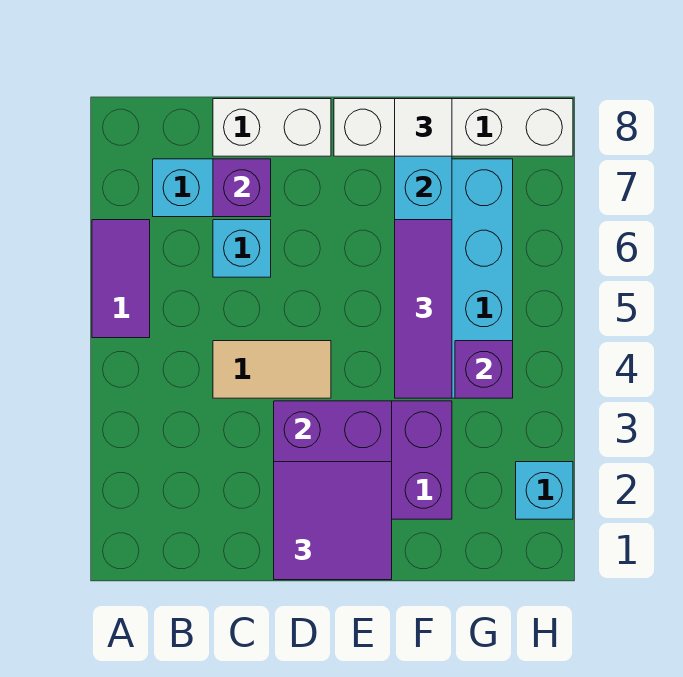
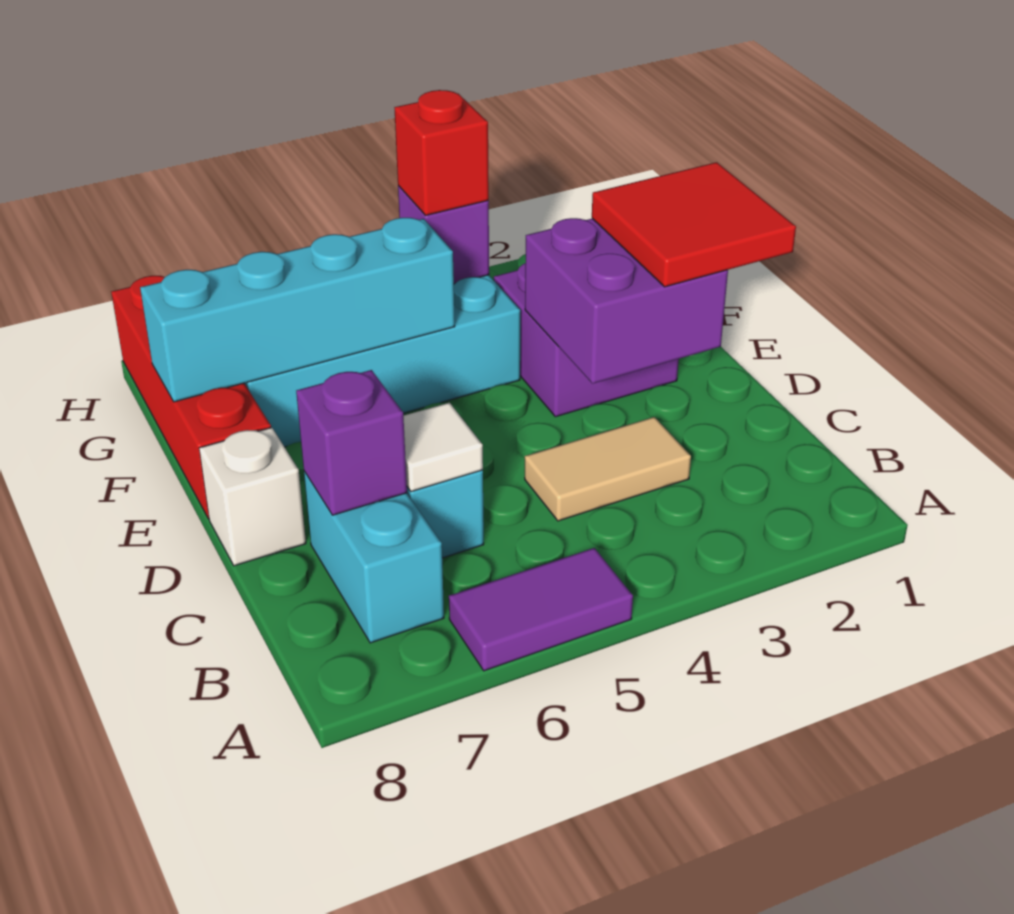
tan 1x2 tile [213,341,331,398] -> tan 1x2 tile turned to [525,417,691,521]
white 1x2 brick [213,99,331,156] -> white 1x1 brick [199,428,306,566]
purple 2x2 tile [274,462,392,580] -> red 2x2 tile [592,162,796,287]
white 1x4 brick [334,99,573,156] -> red 1x4 brick [111,276,271,519]
purple 1x3 tile [395,220,452,398] -> none
white 1x1 tile [395,99,452,156] -> white 1x1 tile moved to [403,403,483,492]
none -> red 1x1 brick [394,90,489,215]
cyan 1x1 brick [516,462,573,519] -> none

